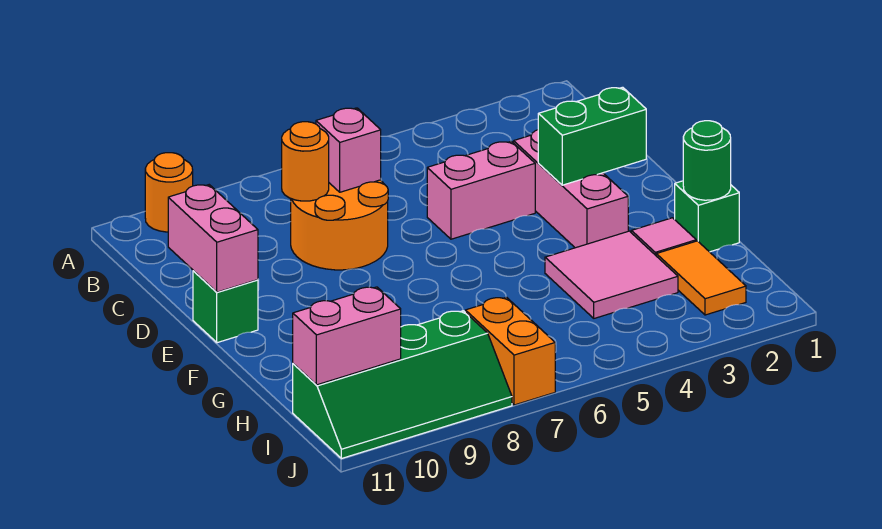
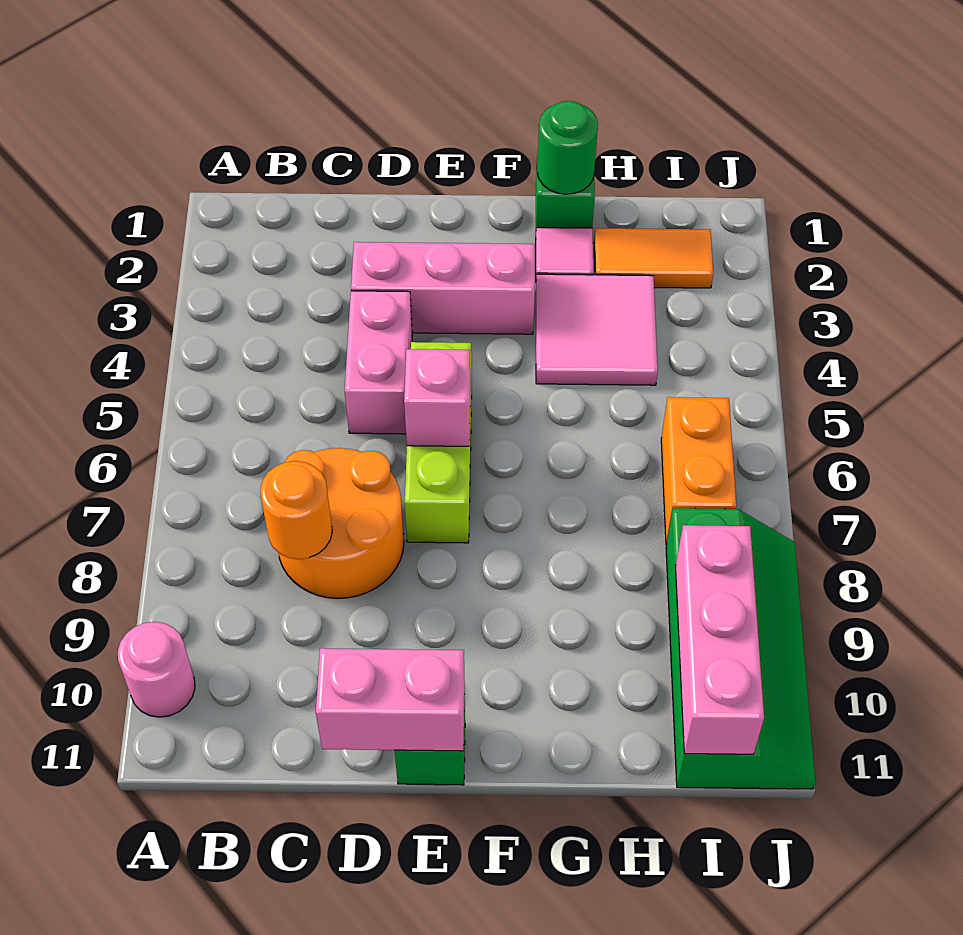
orange 1x1 round brick [145,153,193,232] -> pink 1x1 round brick [118,622,195,717]
pink 1x1 brick [316,108,381,192] -> pink 1x1 brick moved to [404,349,470,446]
green 1x2 brick [538,87,646,185] -> none
none -> lime 1x3 brick [405,342,472,543]
orange 1x2 brick [465,297,555,405] -> orange 1x2 brick turned to [661,397,736,545]
pink 1x2 brick [293,287,401,385] -> pink 1x3 brick [676,525,764,754]

